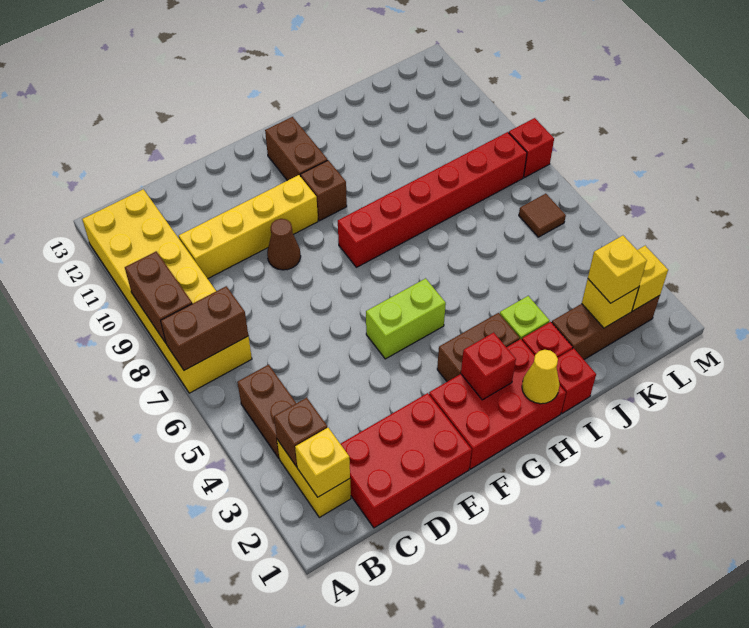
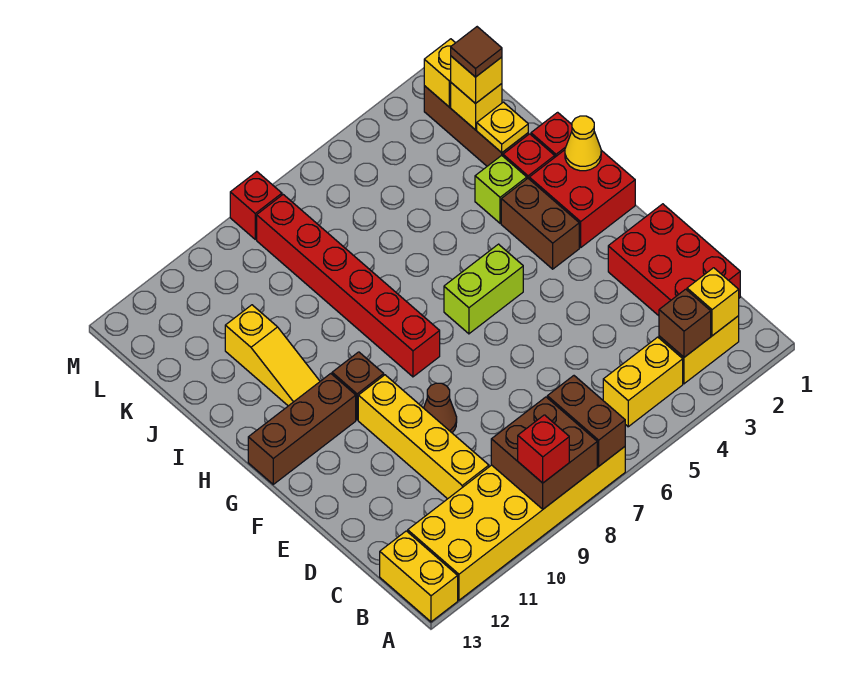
brown 1x2 brick [125,251,192,343] -> brown 2x2 brick [491,397,597,509]
none -> yellow 1x2 brick [380,531,458,622]
brown 1x2 brick [237,365,296,458] -> yellow 1x2 brick [603,337,683,427]
red 2x3 brick [429,339,566,469] -> red 2x2 brick [529,150,635,247]
lime 1x2 brick [366,278,446,359] -> lime 1x2 brick turned to [444,244,523,334]
red 1x1 brick [461,332,516,400] -> red 1x1 brick moved to [518,415,569,483]
brown 1x2 brick [265,117,328,181] -> brown 1x3 brick [248,374,356,484]
none -> yellow 1x3 slope [225,305,320,406]
none -> yellow 1x1 plate [477,102,528,153]
brown 1x1 tile [519,194,566,237] -> brown 1x1 tile moved to [451,27,502,77]

